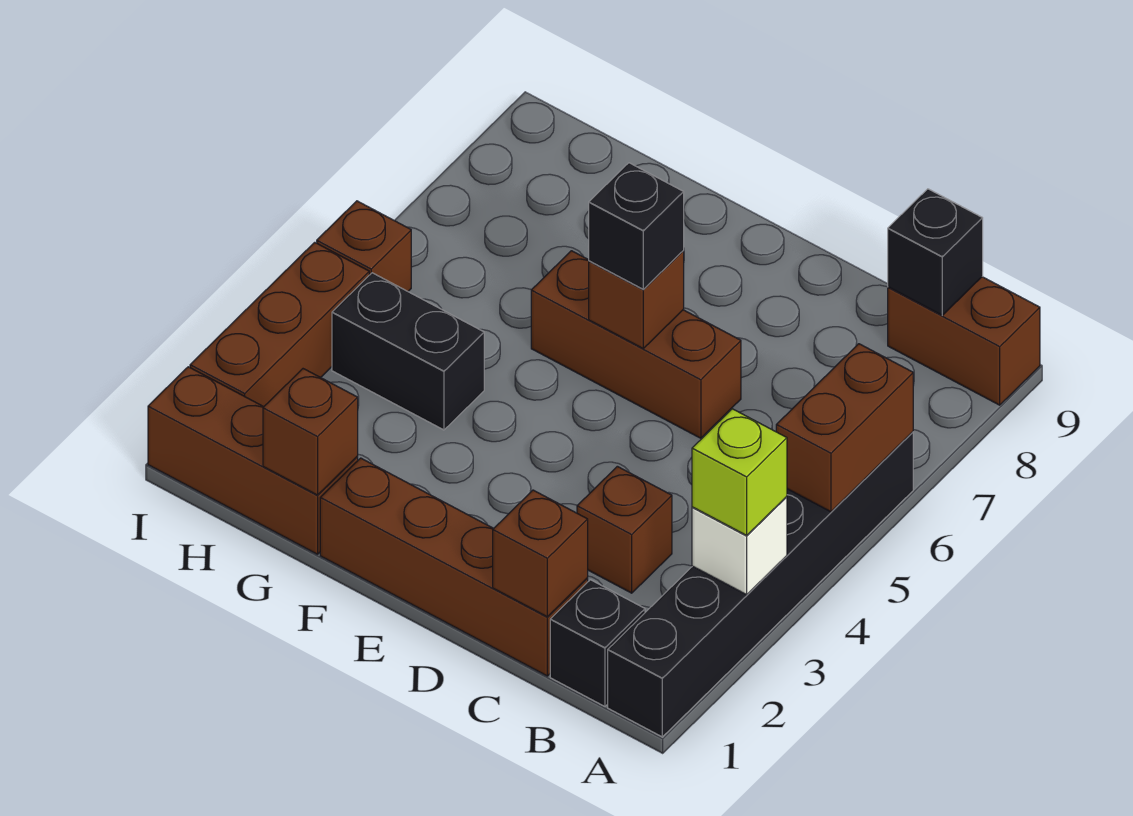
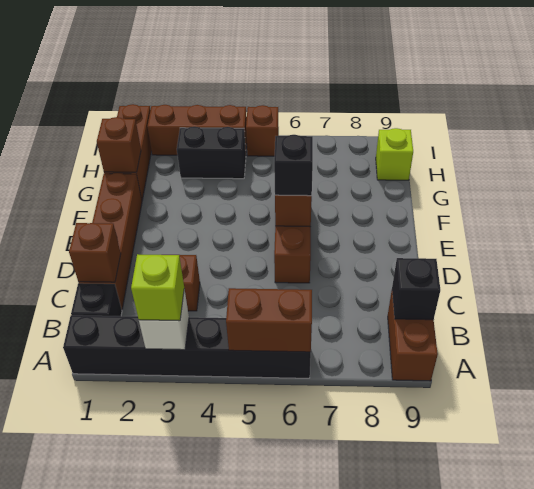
black 1x2 brick [332,273,484,430] -> black 1x2 brick turned to [177,127,246,179]
none -> lime 1x1 brick [376,128,413,180]

